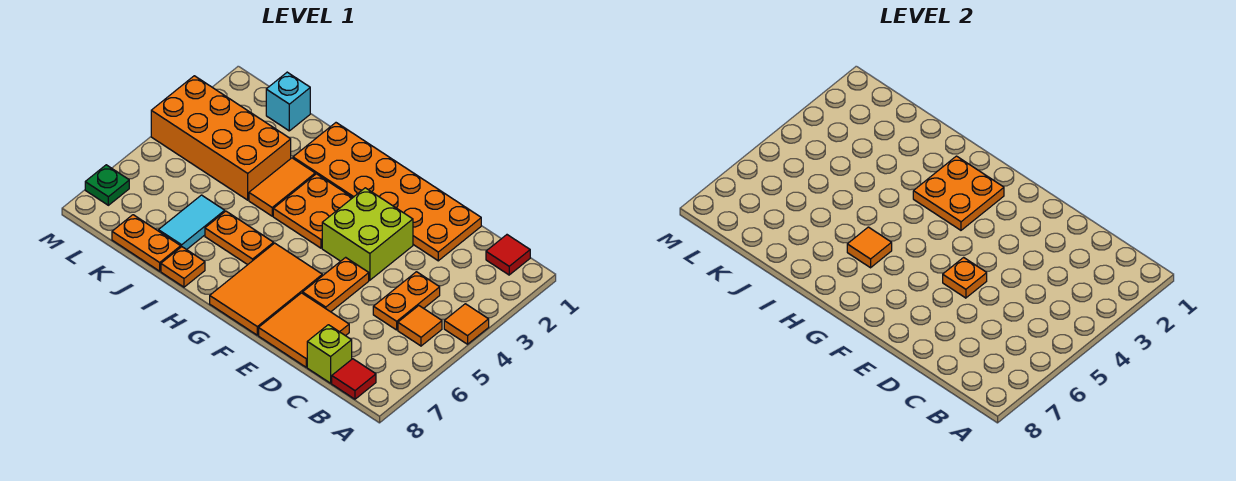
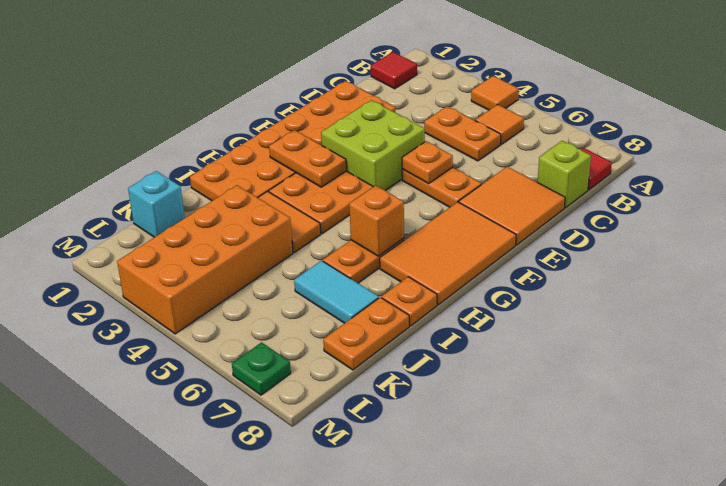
orange 2x3 tile [210,243,322,335] -> orange 2x3 tile turned to [380,202,516,305]
orange 2x2 plate [913,156,1004,230] -> orange 1x2 plate [269,130,346,187]
orange 1x1 tile [847,227,892,268] -> orange 1x1 brick [349,186,404,256]

